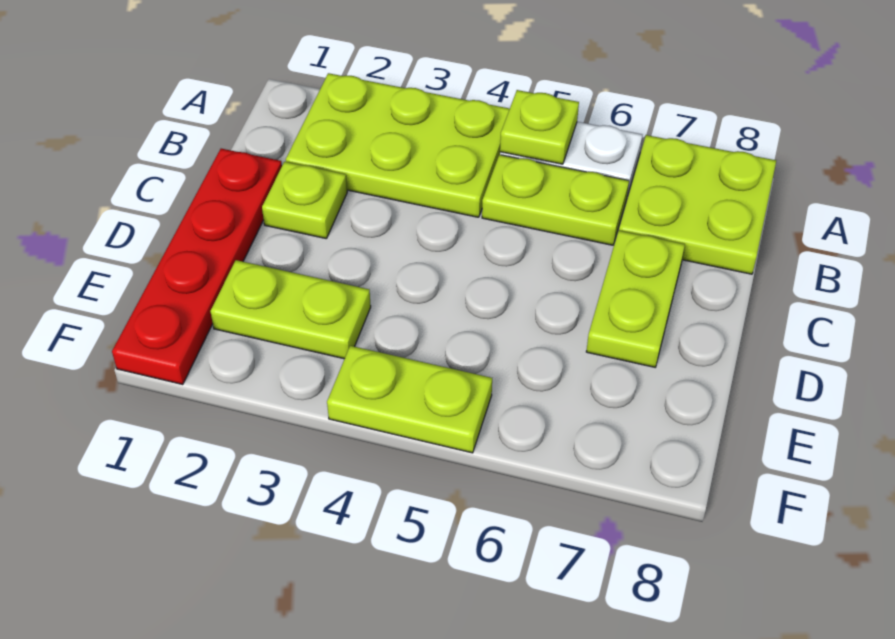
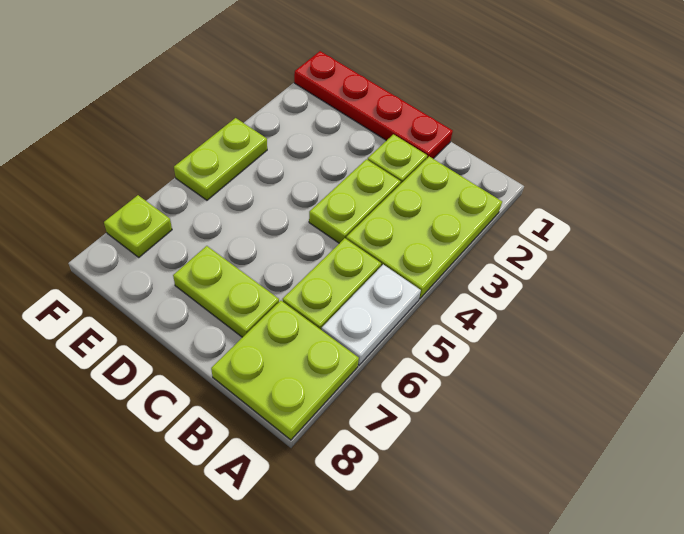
lime 1x1 plate [500,90,579,164] -> lime 1x1 plate moved to [104,195,172,257]
lime 1x2 plate [210,260,371,359] -> lime 1x2 plate moved to [309,159,401,243]

